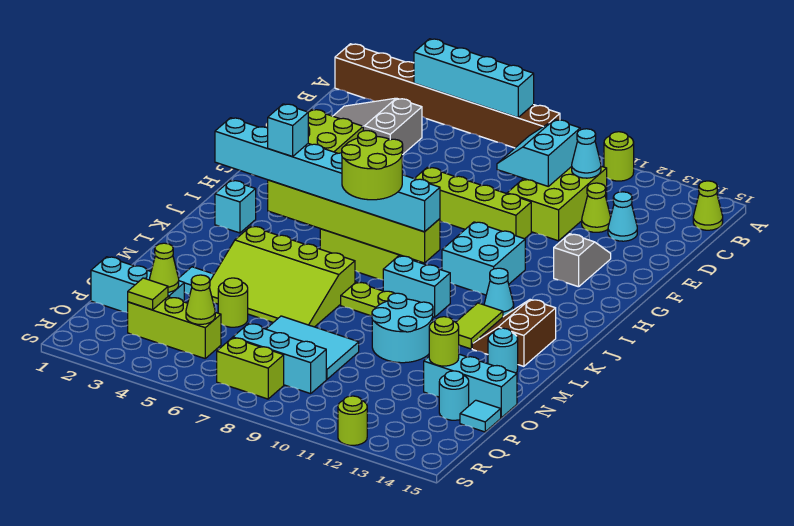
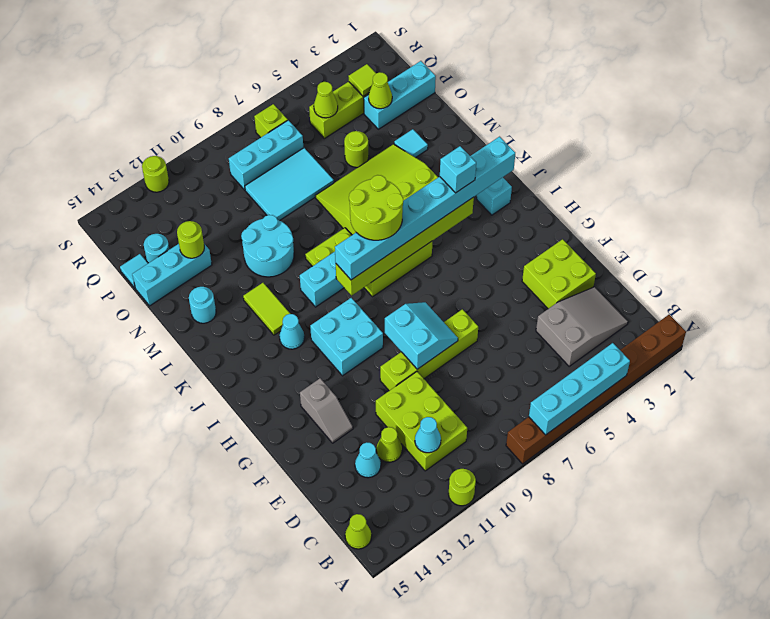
cyan 2x2 slope [497,120,580,186] -> cyan 2x2 slope moved to [385,302,458,369]
brown 2x2 slope [472,300,556,366] -> none
lime 1x2 brick [217,338,284,399] -> lime 1x1 brick [254,104,288,138]

